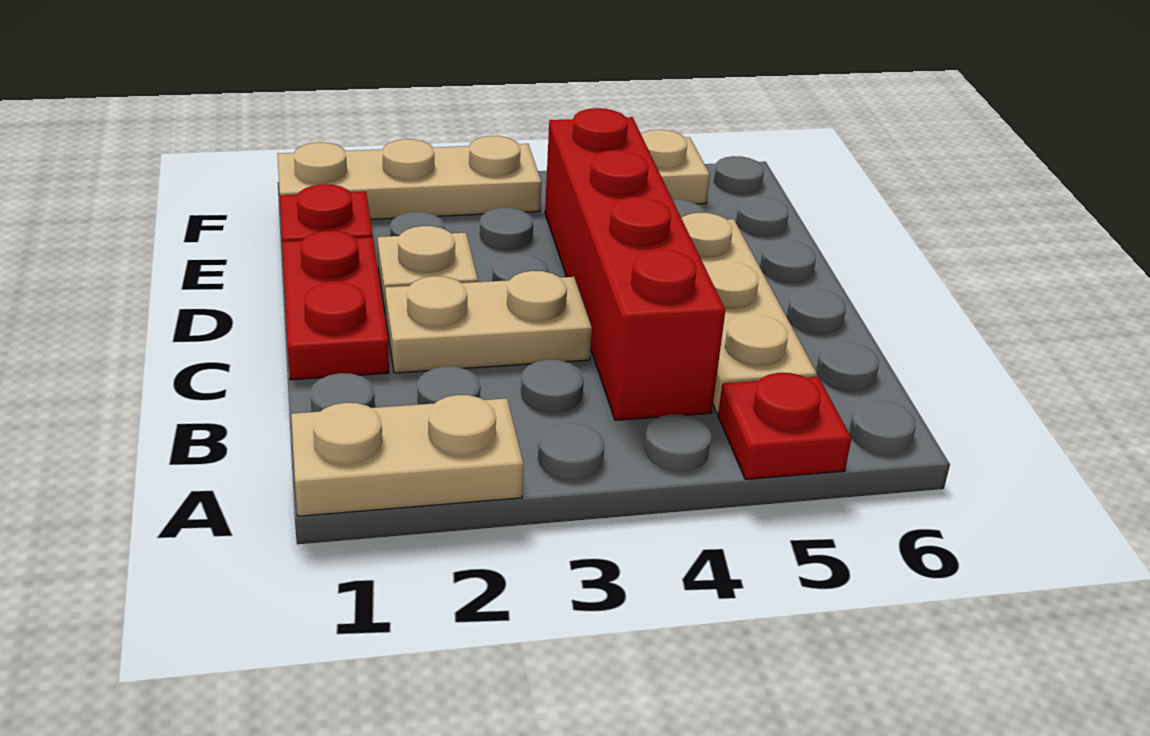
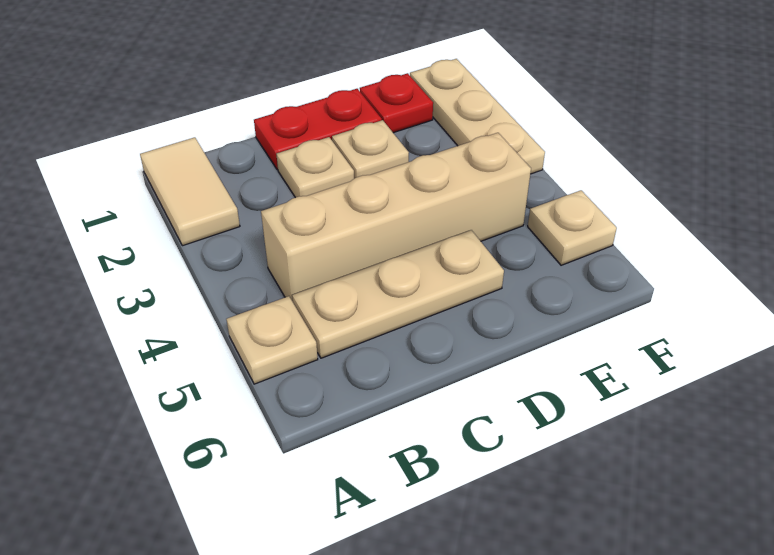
tan 1x2 plate [291,395,523,516] -> tan 1x2 tile [140,137,240,246]
red 1x1 plate [718,373,852,479] -> tan 1x1 plate [226,296,318,384]
red 1x4 brick [545,108,725,420] -> tan 1x4 brick [261,133,531,302]
tan 1x2 plate [385,271,592,373] -> tan 1x1 plate [276,137,354,198]

